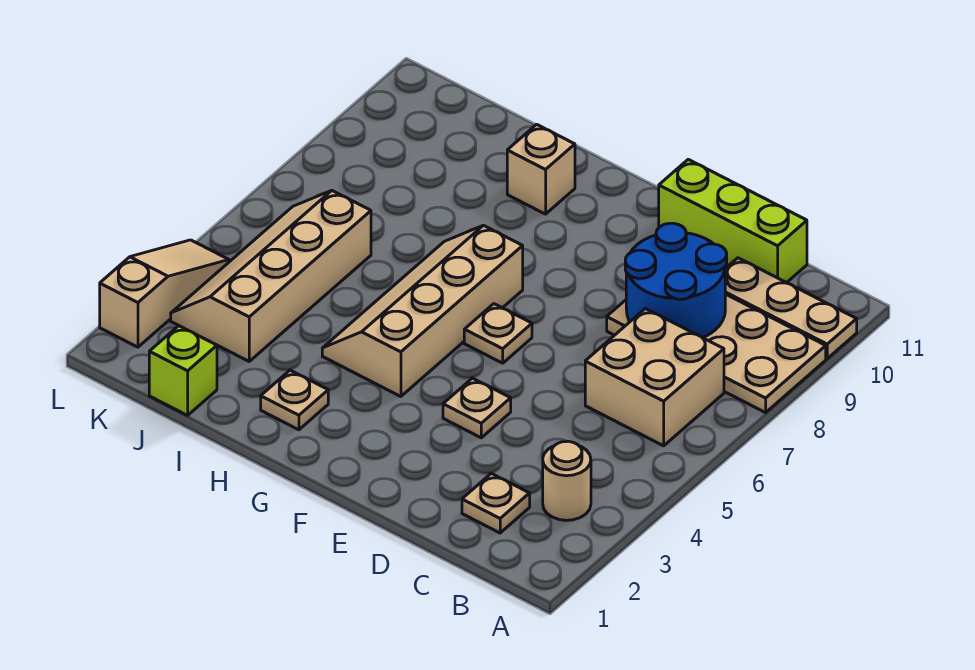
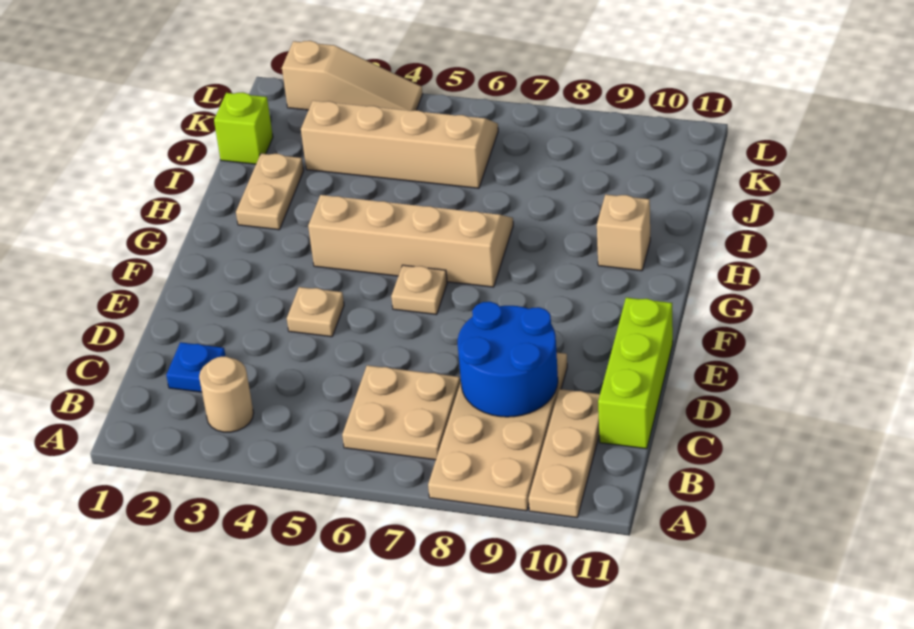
tan 2x2 brick [585,309,724,446] -> tan 2x2 plate [342,365,460,460]
tan 1x1 plate [462,473,530,533] -> blue 1x1 plate [166,342,225,392]
tan 1x1 plate [261,370,328,430] -> tan 1x2 plate [236,153,304,230]

